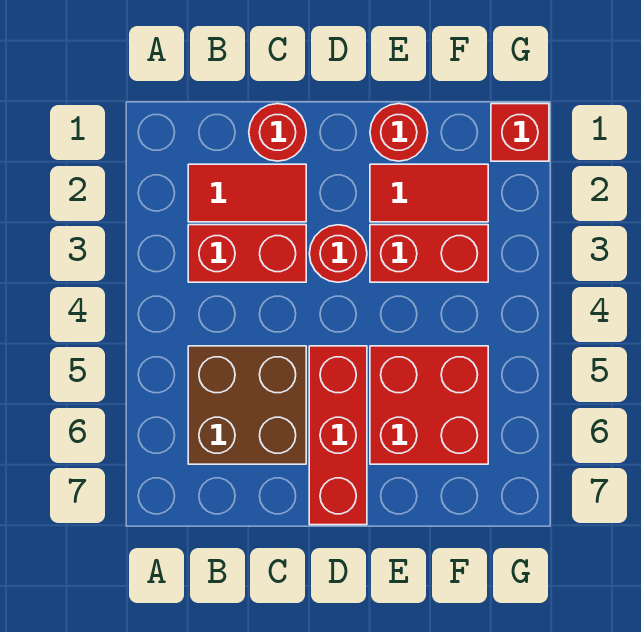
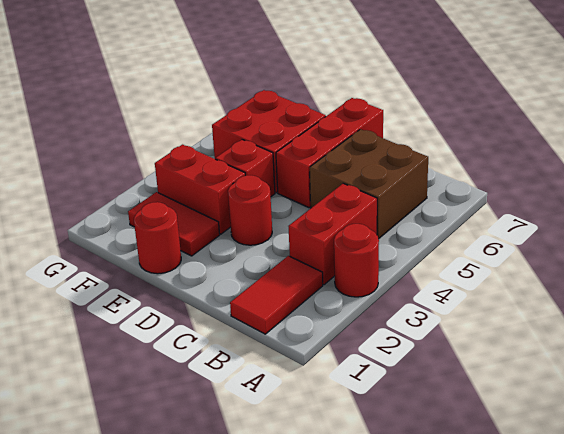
red 1x2 tile [188,164,306,222] -> red 1x2 tile turned to [230,256,323,334]
red 1x2 brick [188,225,306,282] -> red 1x2 brick turned to [288,183,377,285]
red 1x1 round brick [249,104,306,161] -> red 1x1 round brick moved to [334,224,379,297]
red 1x1 brick [491,104,549,161] -> red 1x1 brick moved to [215,140,275,196]

